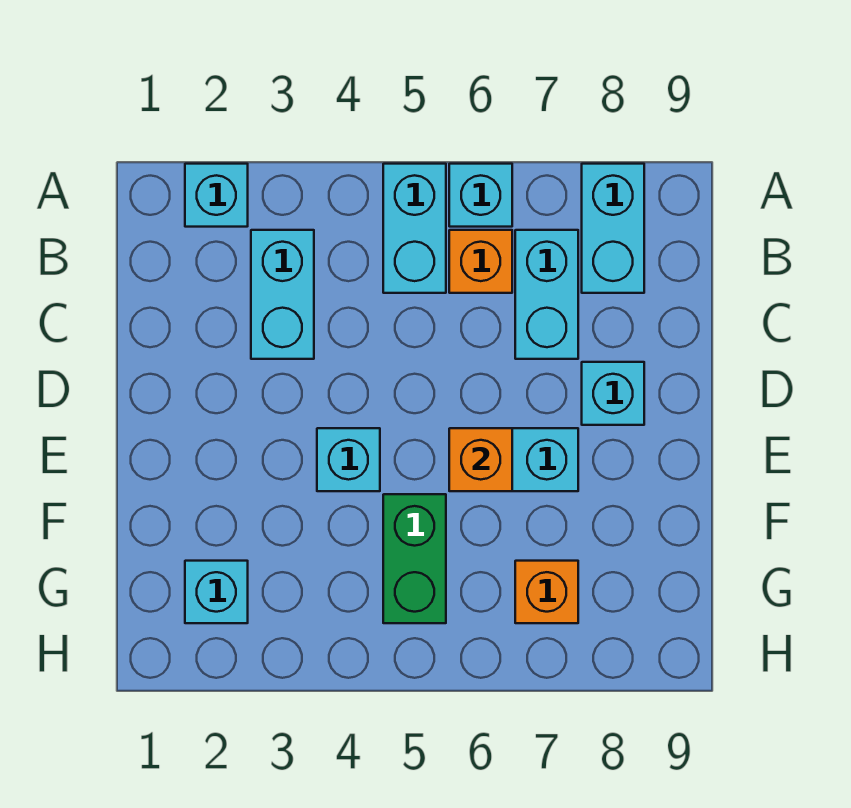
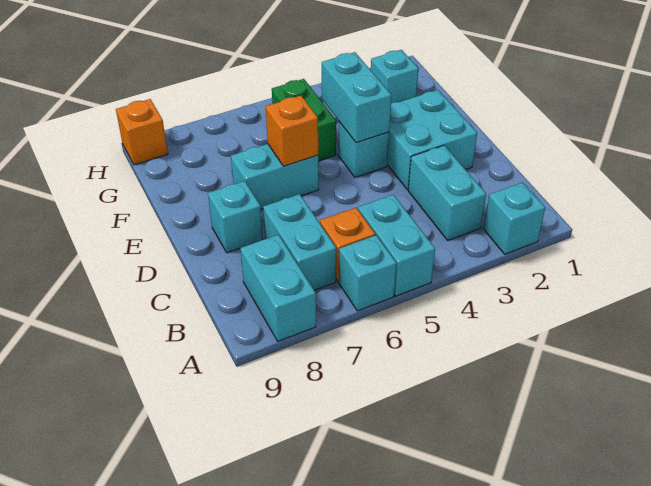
none -> cyan 2x2 brick [387,90,477,190]
none -> cyan 1x2 brick [322,52,391,143]
orange 1x1 brick [515,561,578,623] -> orange 1x1 brick moved to [116,99,168,165]

